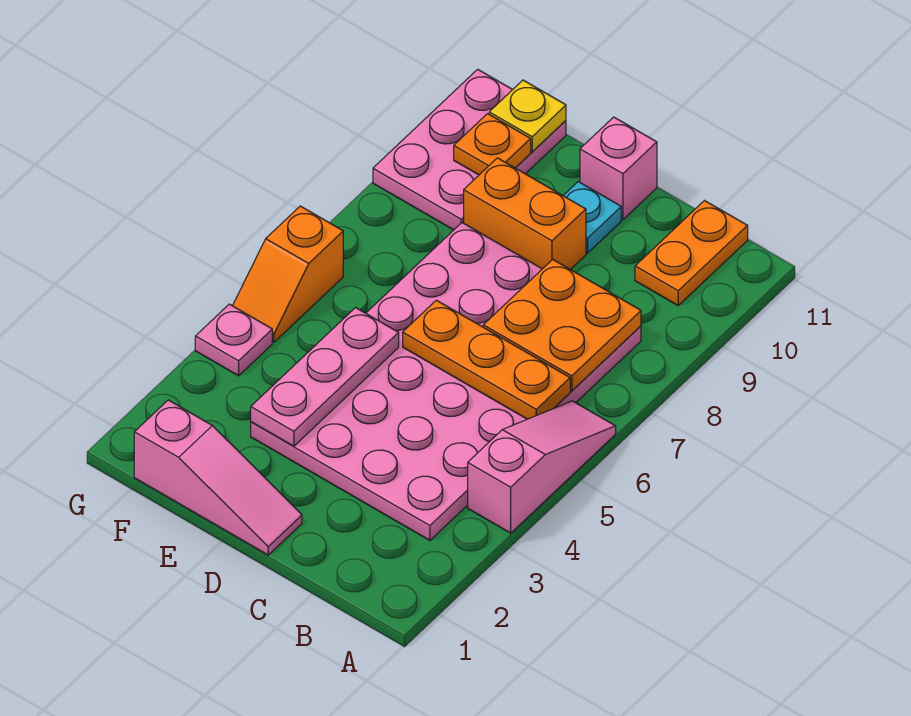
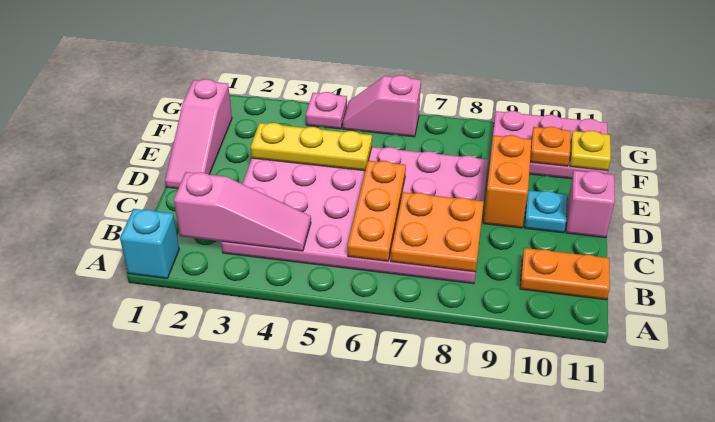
none -> cyan 1x1 brick [120,209,179,279]
pink 1x3 slope [468,401,616,533] -> pink 1x3 slope moved to [174,172,311,251]
pink 1x3 plate [251,308,399,446] -> yellow 1x3 plate [251,123,372,171]
orange 1x2 slope [233,206,343,342] -> pink 1x2 slope [343,75,421,137]

